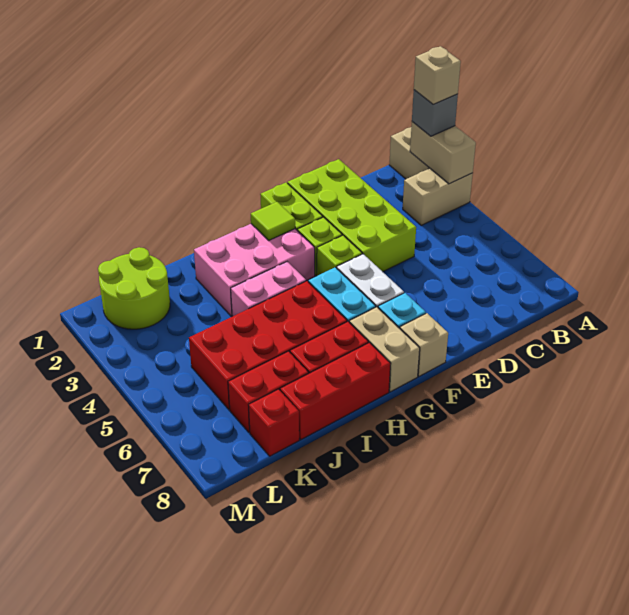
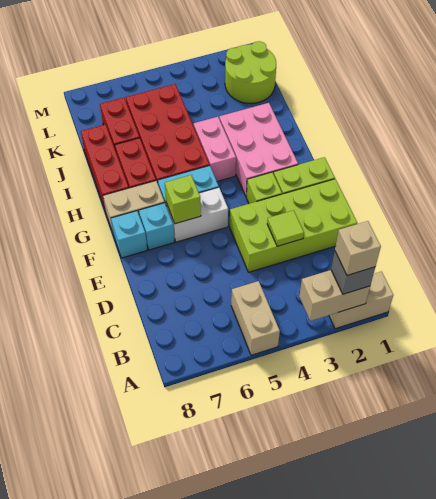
tan 1x2 brick [403,168,473,225] -> tan 1x2 brick moved to [231,281,280,355]
lime 1x1 brick [317,235,362,276] -> lime 1x1 brick moved to [165,175,201,224]
tan 1x1 brick [400,313,448,376] -> cyan 1x1 brick [111,211,147,258]
lime 1x1 tile [251,202,295,240] -> lime 1x1 tile moved to [267,210,304,246]
red 1x1 brick [249,389,299,456] -> none

